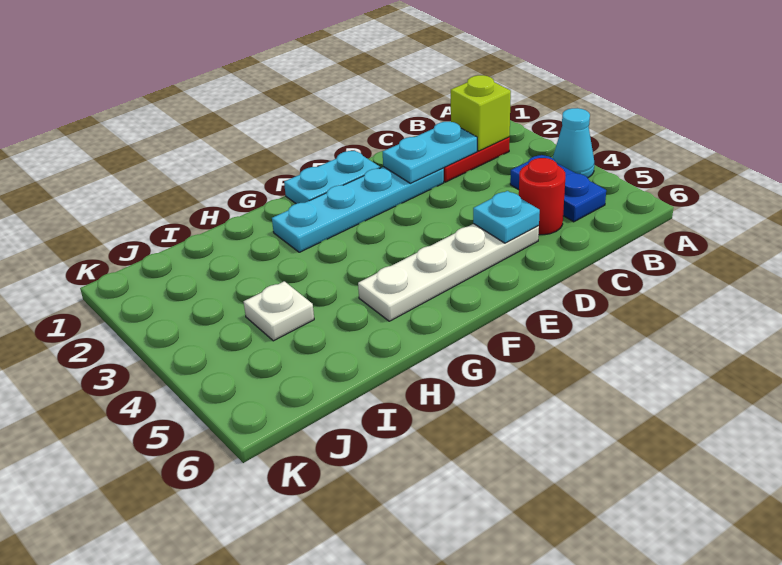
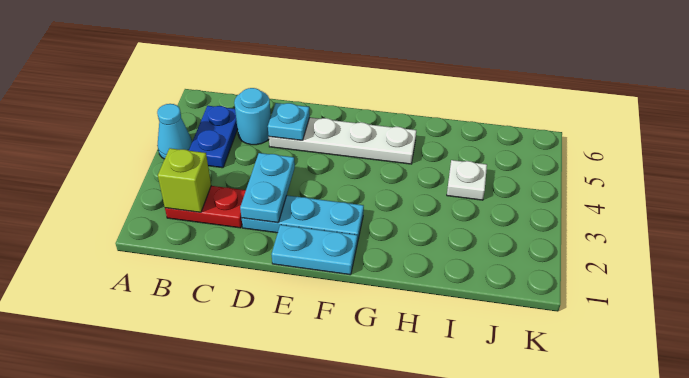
cyan 1x2 plate [383,122,477,183] -> cyan 1x2 plate turned to [240,153,295,223]
red 1x1 round brick [519,158,565,235] -> cyan 1x1 round brick [234,88,271,145]
cyan 1x4 plate [272,167,444,252] -> cyan 1x3 plate [242,195,364,242]

